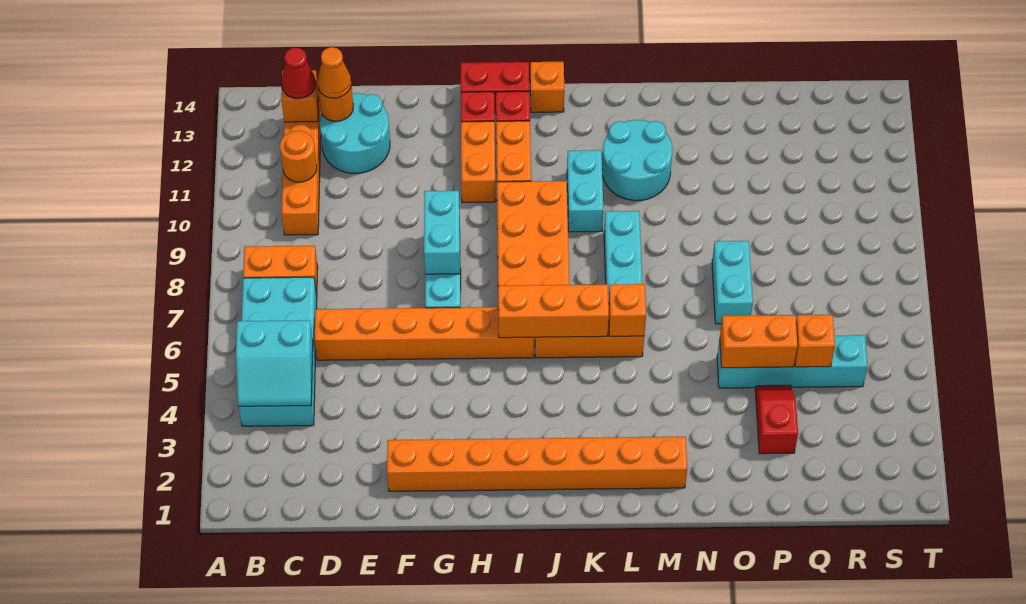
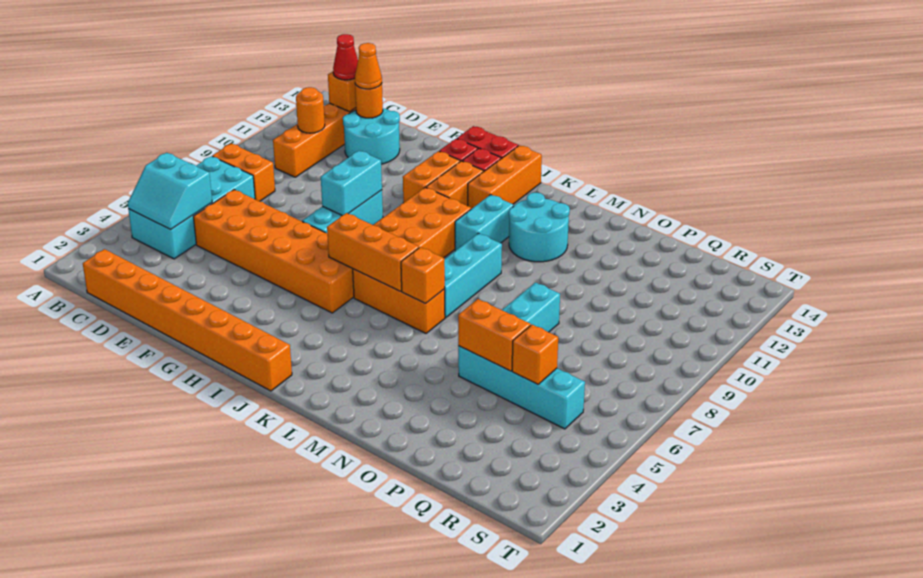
orange 1x6 brick [315,307,534,360] -> orange 2x6 brick [193,190,354,313]
orange 1x8 brick [387,437,687,491] -> orange 1x8 brick moved to [83,249,292,391]
orange 1x1 brick [530,62,564,112] -> orange 1x3 brick [468,145,542,209]
red 1x2 slope [755,385,798,454] -> none

